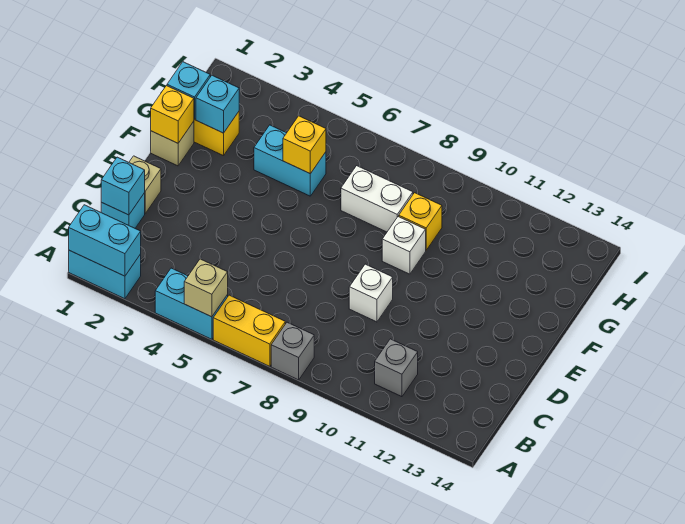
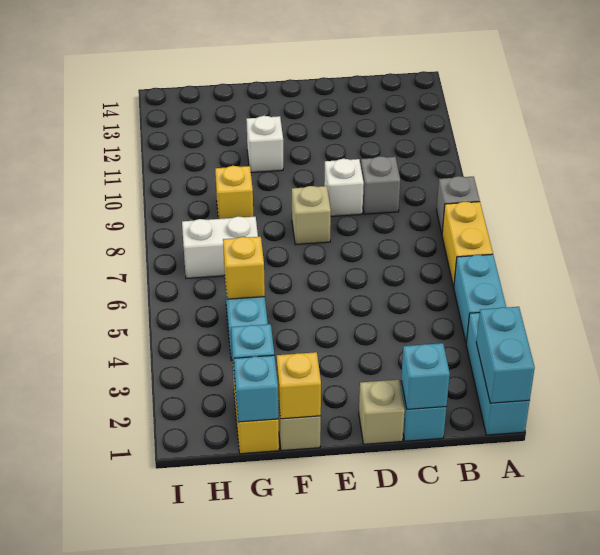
cyan 1x2 brick [69,250,141,299] -> cyan 1x3 brick [466,313,530,435]
tan 1x1 brick [184,259,228,317] -> tan 1x1 brick moved to [292,186,331,245]
grey 1x1 brick [375,339,418,397] -> grey 1x1 brick moved to [361,156,400,214]
white 1x1 brick [382,216,426,274] -> white 1x1 brick moved to [246,116,283,172]
white 1x2 brick [341,166,413,232] -> white 1x2 brick turned to [182,216,258,279]

